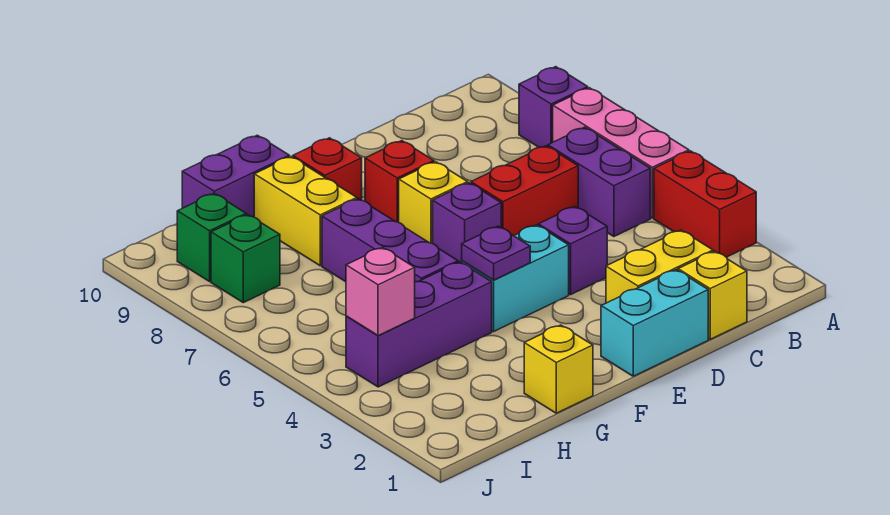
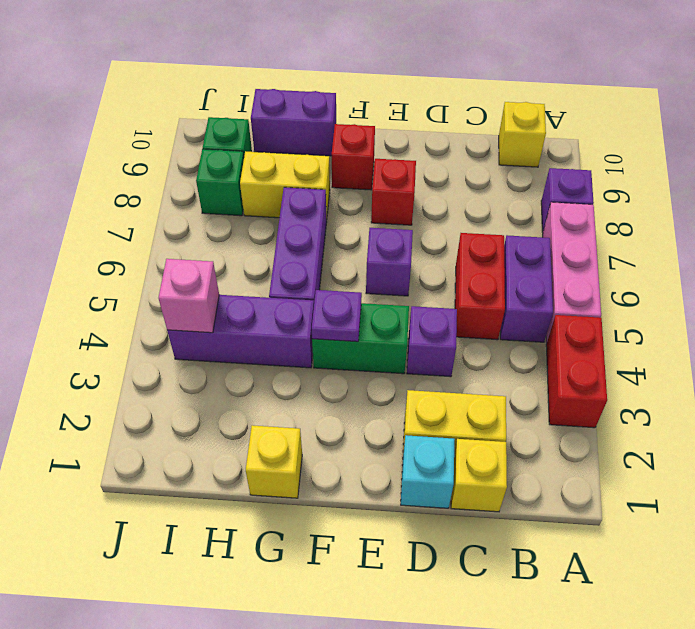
red 1x2 brick [471,146,578,236] -> red 1x2 brick turned to [455,233,505,340]
cyan 1x2 brick [601,270,708,376] -> cyan 1x1 brick [401,435,455,508]
cyan 1x2 brick [462,225,569,331] -> green 1x2 brick [312,303,409,374]
yellow 1x1 brick [399,162,468,243] -> yellow 1x1 brick moved to [499,102,546,167]
yellow 1x2 brick [254,157,357,266] -> yellow 1x2 brick turned to [240,151,330,219]

